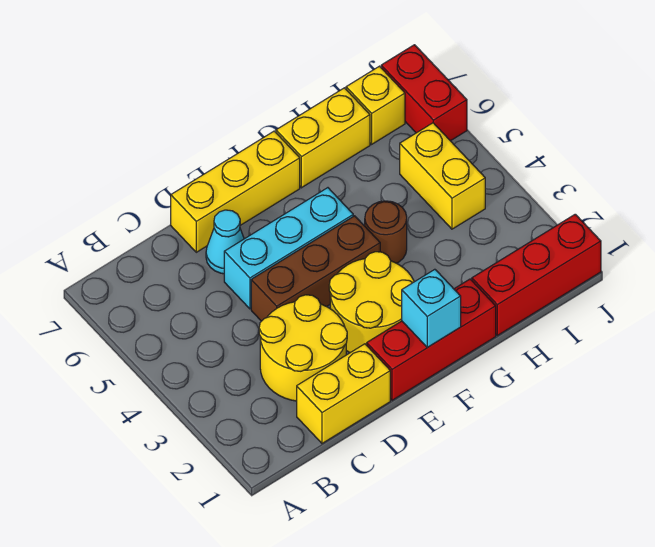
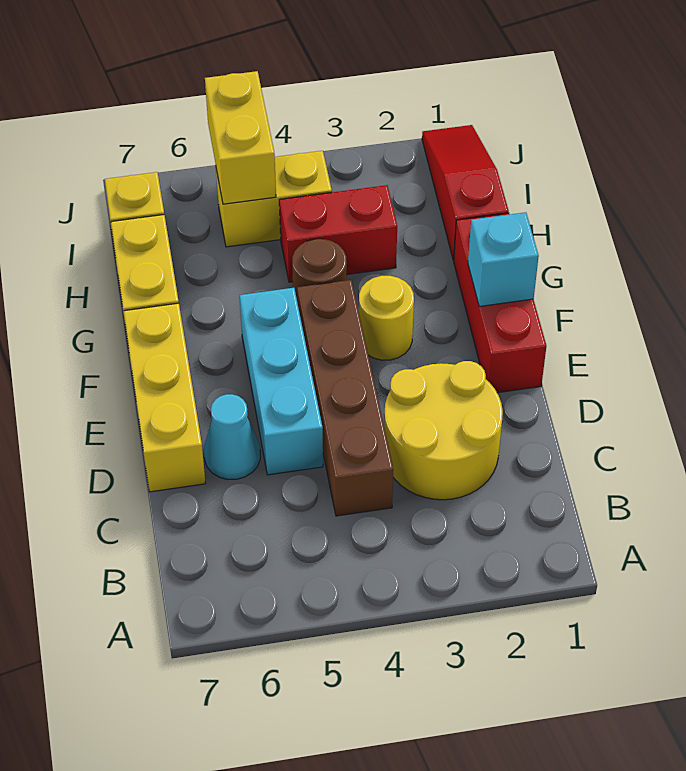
yellow 1x2 brick [297,344,390,443] -> yellow 1x2 brick moved to [205,71,276,204]
brown 1x3 brick [251,216,380,321] -> brown 1x4 brick [297,280,393,516]
yellow 2x2 round brick [329,252,414,353] -> yellow 1x1 round brick [359,276,414,360]
red 1x3 brick [472,214,601,335] -> red 1x3 slope [422,125,509,260]
red 1x2 brick [381,45,467,141] -> red 1x2 brick moved to [279,185,397,282]

